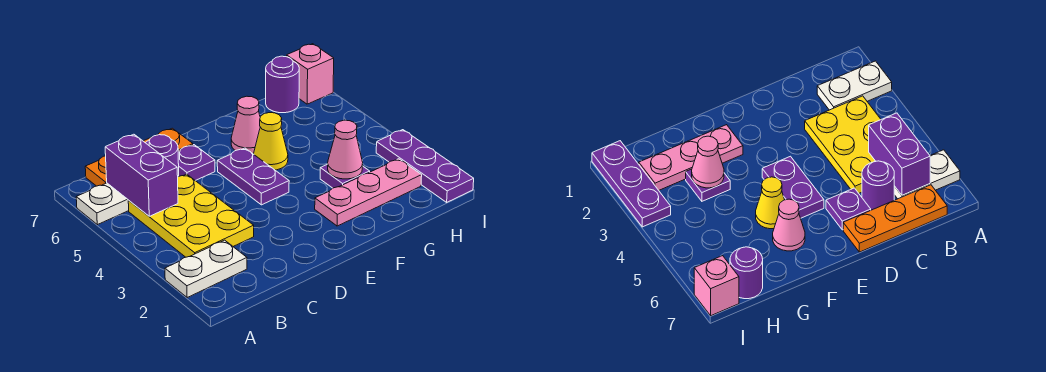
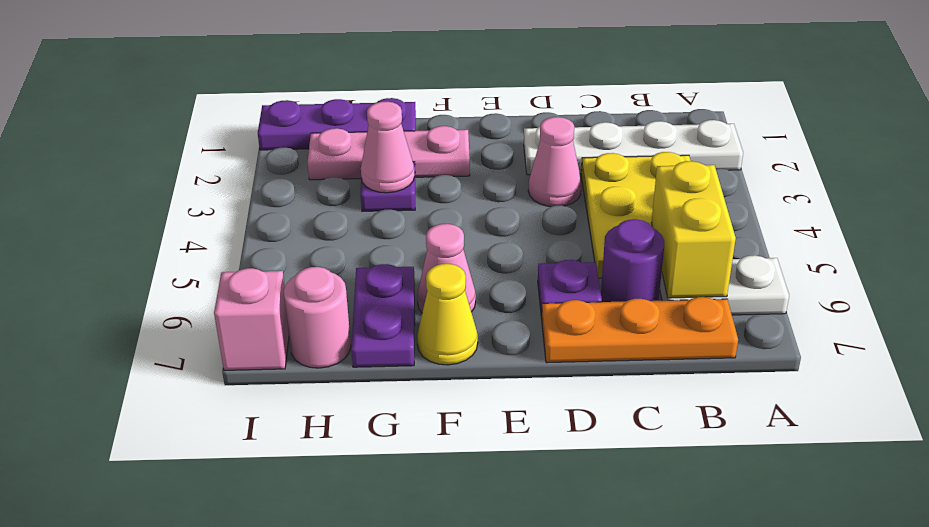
white 1x2 plate [165,240,247,297] -> white 1x4 plate [524,120,743,175]
purple 1x2 brick [105,134,178,216] -> yellow 1x2 brick [651,161,736,298]
none -> pink 1x1 cone [528,117,581,207]
purple 1x2 plate [217,148,289,205] -> purple 1x2 plate moved to [351,264,415,367]
yellow 1x1 cone [254,113,288,170] -> yellow 1x1 cone moved to [417,264,478,365]
purple 1x1 round brick [266,56,299,113] -> pink 1x1 round brick [284,267,351,368]
purple 1x3 plate [376,130,474,202] -> purple 1x3 plate turned to [258,98,416,150]

